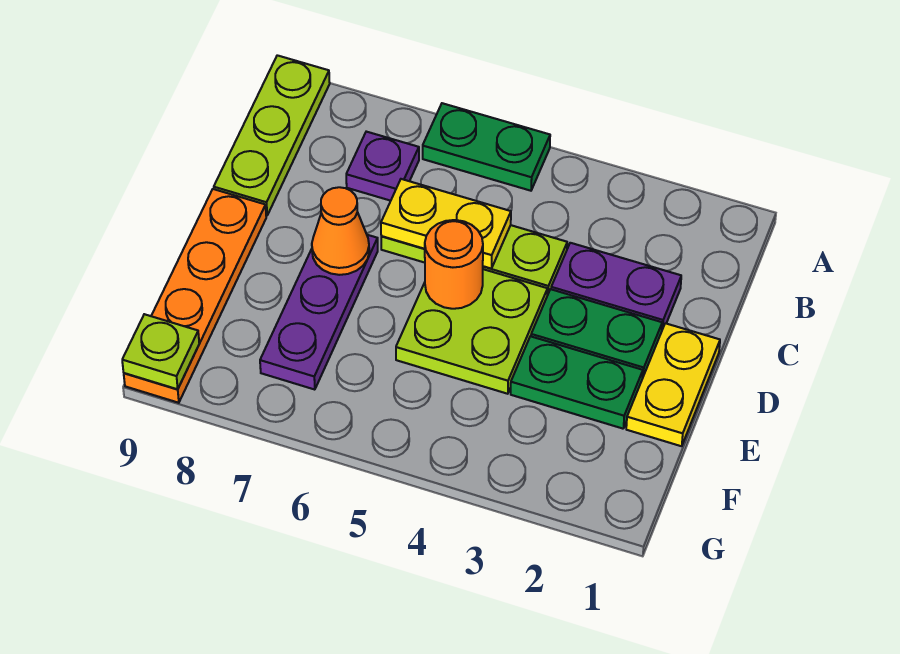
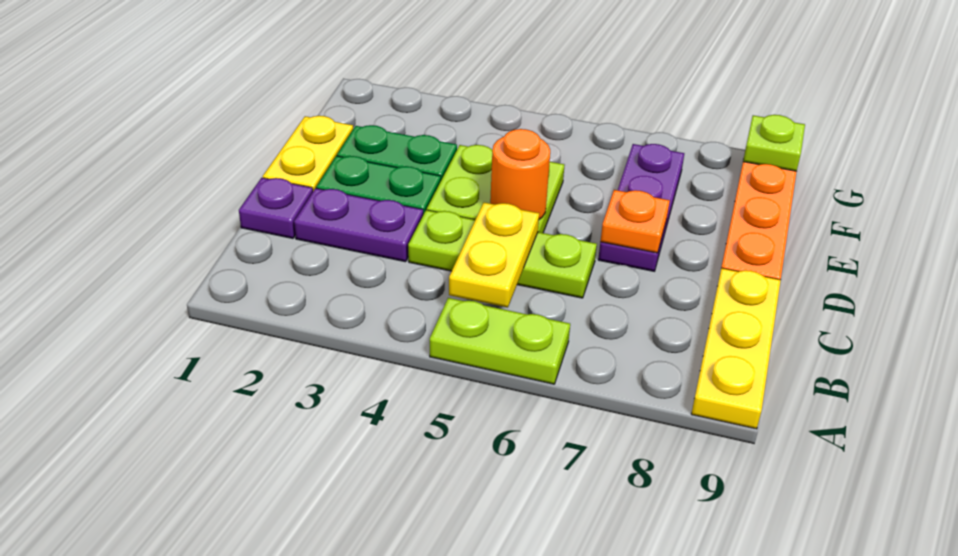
green 1x2 plate [423,103,550,191] -> lime 1x2 plate [430,298,570,384]
lime 1x3 plate [214,55,330,216] -> yellow 1x3 plate [691,268,781,429]
purple 1x1 plate [346,132,419,201] -> purple 1x1 plate moved to [239,178,313,238]
yellow 1x2 plate [381,179,511,268] -> yellow 1x2 plate turned to [449,202,539,308]
orange 1x1 cone [312,187,369,275] -> orange 1x1 plate [600,190,670,253]

